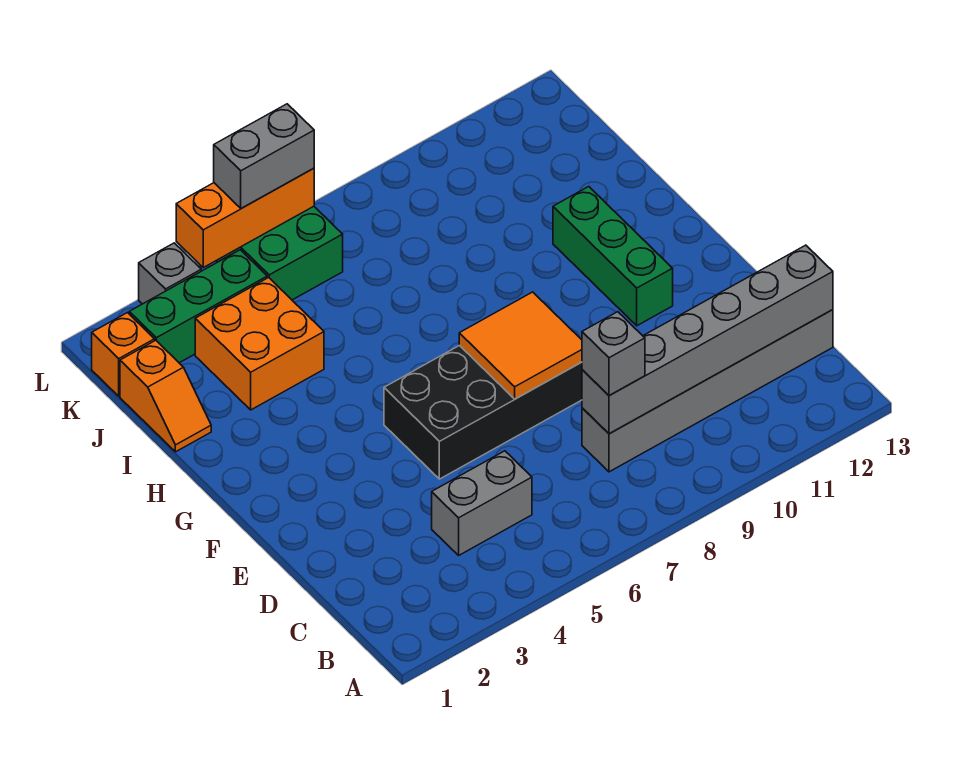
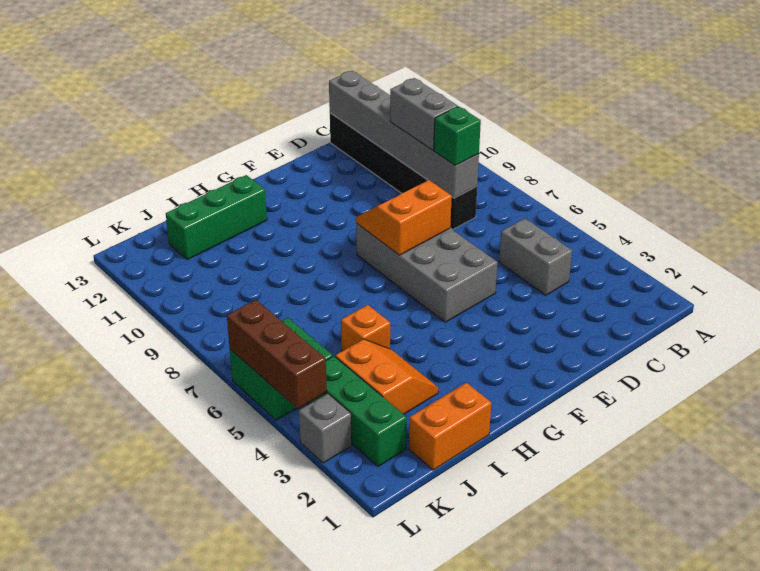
grey 1x6 brick [582,310,833,472] -> black 1x6 brick [330,113,477,229]
grey 1x1 brick [582,312,645,396] -> green 1x1 brick [434,106,481,165]
black 2x4 brick [384,345,582,479] -> grey 2x4 brick [356,224,498,322]
orange 2x2 tile [459,292,582,399] -> orange 2x2 slope [356,180,452,255]
green 1x3 brick [553,187,673,326] -> green 1x3 brick moved to [166,175,267,260]
orange 1x2 slope [120,340,211,452] -> orange 1x2 brick [409,383,491,470]
orange 2x2 brick [195,278,324,410] -> orange 2x2 slope [335,339,438,414]
orange 1x1 brick [92,313,155,396] -> orange 1x1 brick moved to [341,305,390,351]
orange 1x3 brick [176,168,314,267] -> brown 1x3 brick [227,300,327,409]
grey 1x2 brick [214,104,314,209] -> grey 1x2 brick moved to [390,78,458,150]

